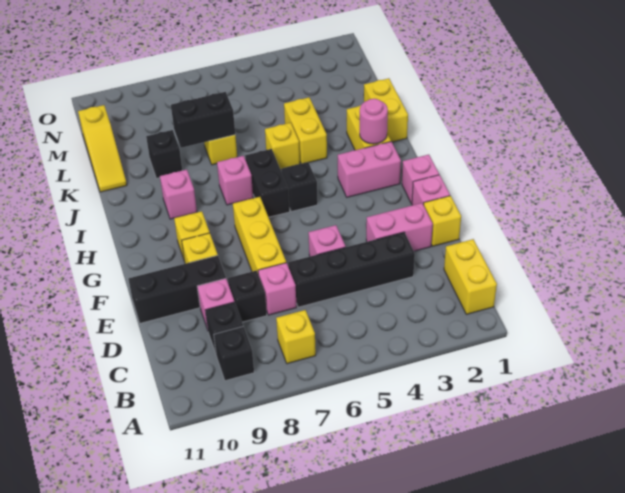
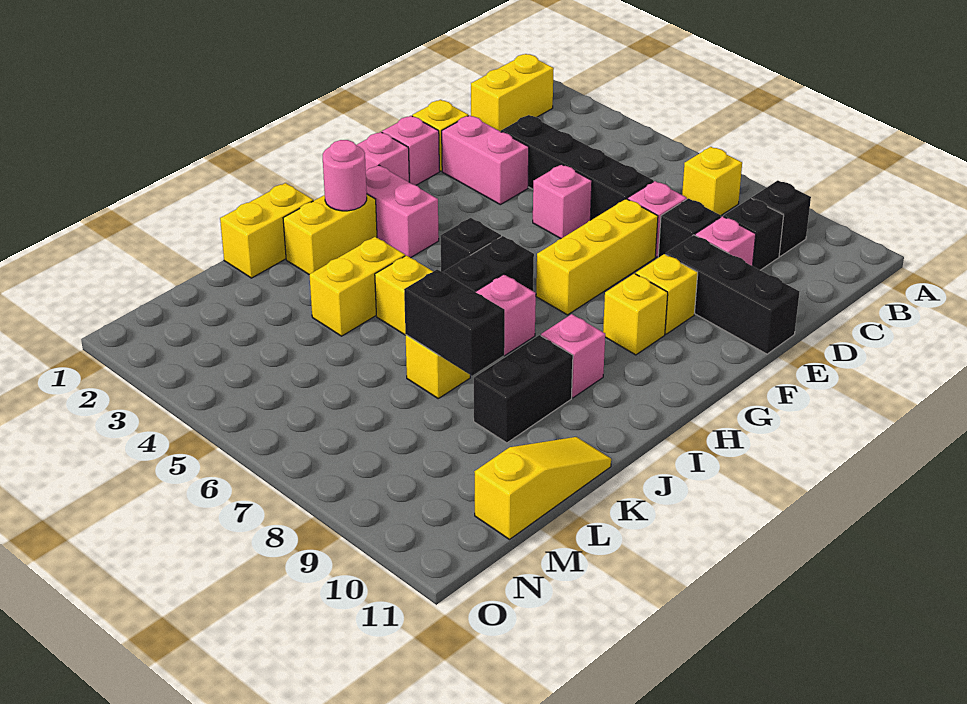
black 1x1 brick [146,130,182,178] -> black 1x2 brick [474,335,573,443]

